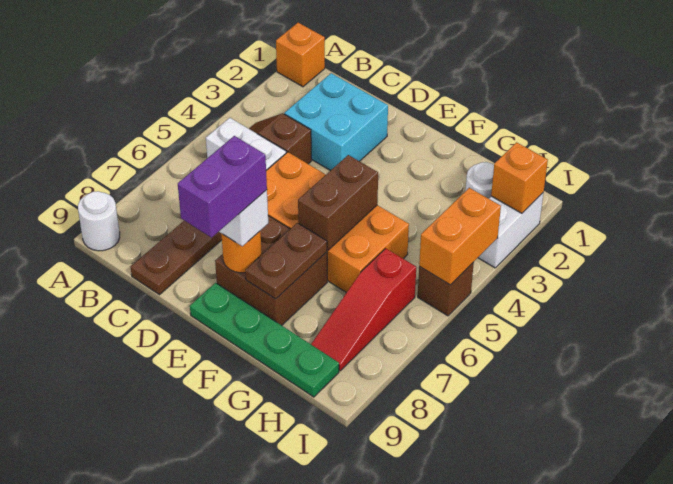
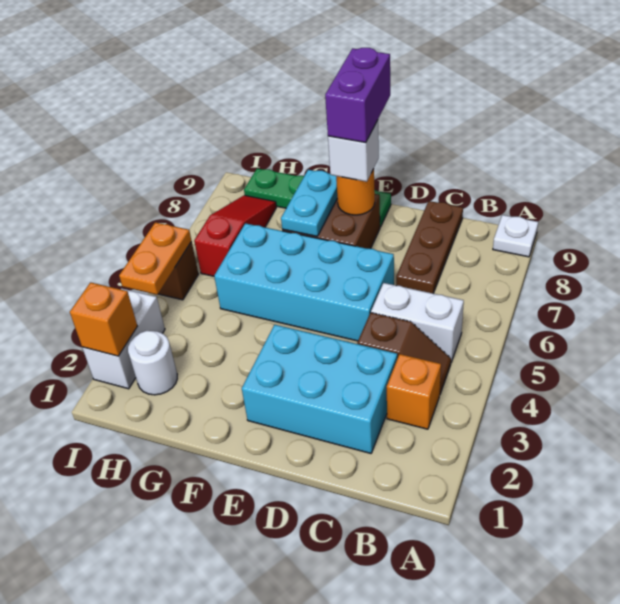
orange 1x1 brick [276,23,325,87] -> orange 1x1 brick moved to [387,354,441,429]
white 1x1 round brick [78,191,120,251] -> white 1x1 plate [493,215,538,257]
cyan 2x2 brick [284,73,388,171] -> cyan 2x3 brick [242,325,397,453]
orange 2x4 brick [266,152,409,293] -> cyan 2x4 brick [214,223,394,341]
brown 1x2 brick [298,155,378,250] -> none
brown 1x2 plate [245,223,327,299] -> cyan 1x2 plate [281,170,337,236]
orange 1x2 brick [419,188,501,285] -> orange 1x2 plate [119,222,192,295]

